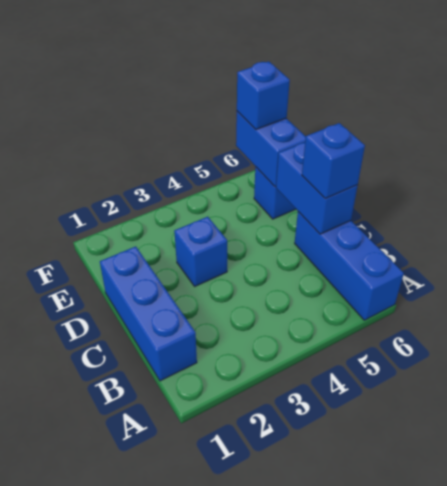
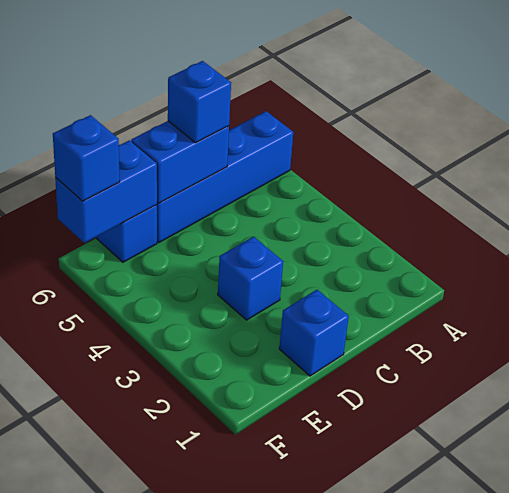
blue 1x3 brick [295,212,404,320] -> blue 1x4 brick [157,111,293,242]
blue 1x3 brick [100,246,197,381] -> blue 1x1 brick [279,290,349,376]

